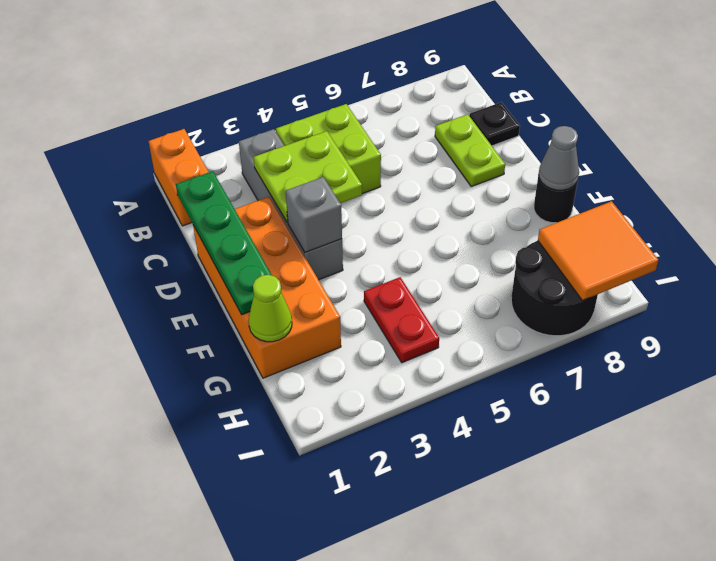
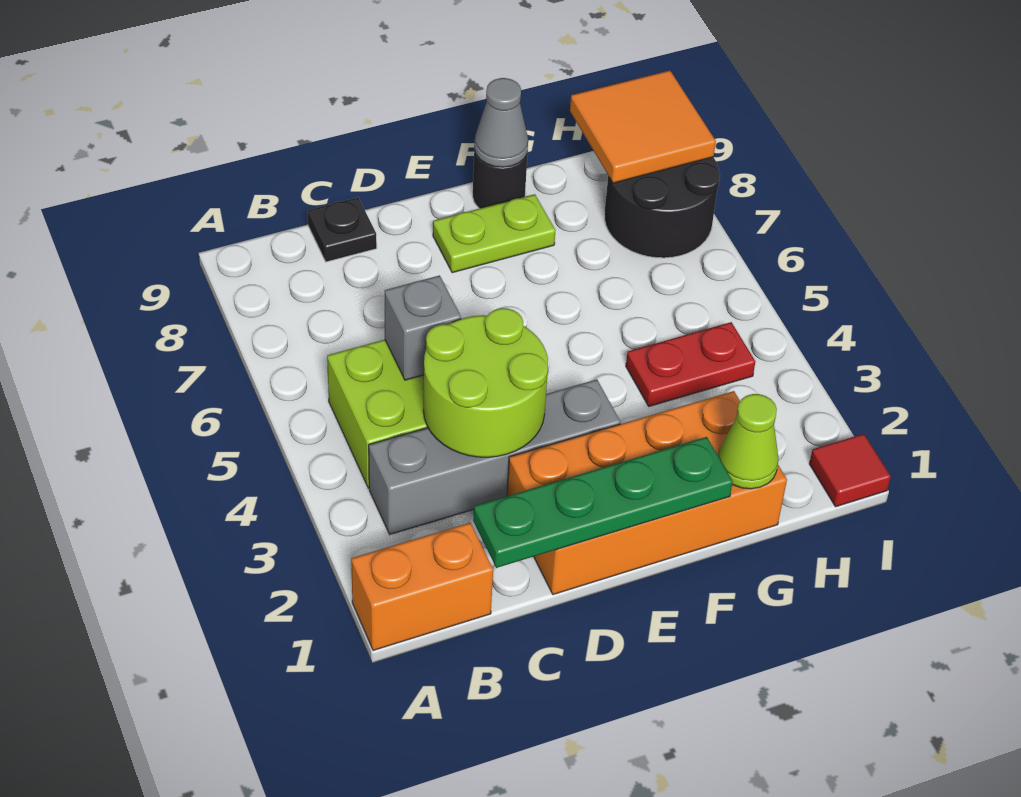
lime 2x2 plate [254,131,362,223] -> lime 2x2 round brick [423,308,548,457]
lime 1x2 plate [435,114,505,186] -> lime 1x2 plate moved to [433,194,555,273]
grey 1x1 brick [286,177,342,252] -> grey 1x1 brick moved to [385,275,461,380]
none -> red 1x1 tile [809,434,891,507]

